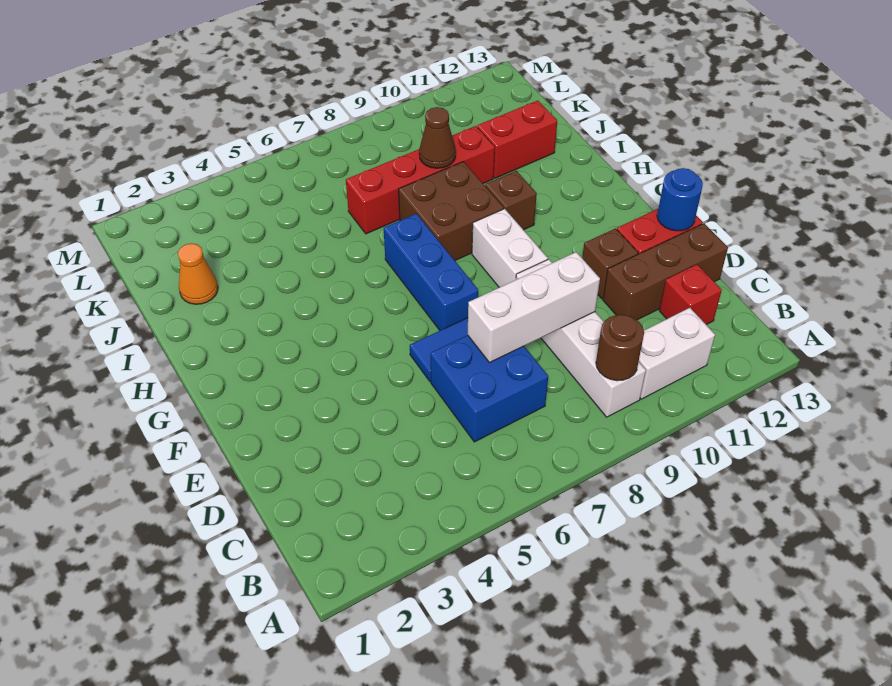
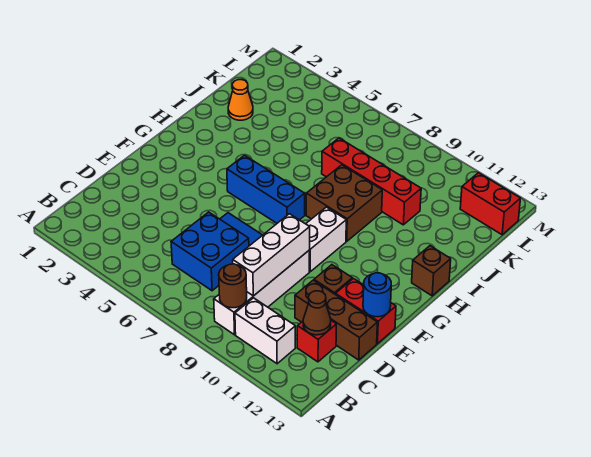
white 1x3 brick [468,252,600,363] -> white 1x3 brick turned to [233,214,310,296]
blue 1x3 brick [384,214,478,330] -> blue 1x3 brick turned to [227,155,305,223]
brown 1x1 brick [485,171,537,230] -> brown 1x1 brick moved to [412,246,451,296]
brown 1x1 cone [419,107,456,168] -> brown 1x1 cone moved to [303,291,331,335]
red 1x2 brick [477,100,557,178] -> red 1x2 brick moved to [460,173,521,235]

